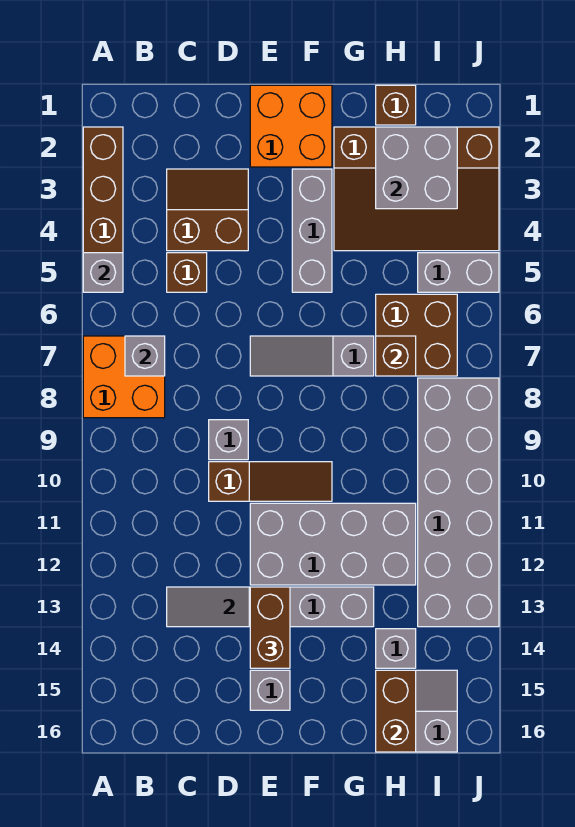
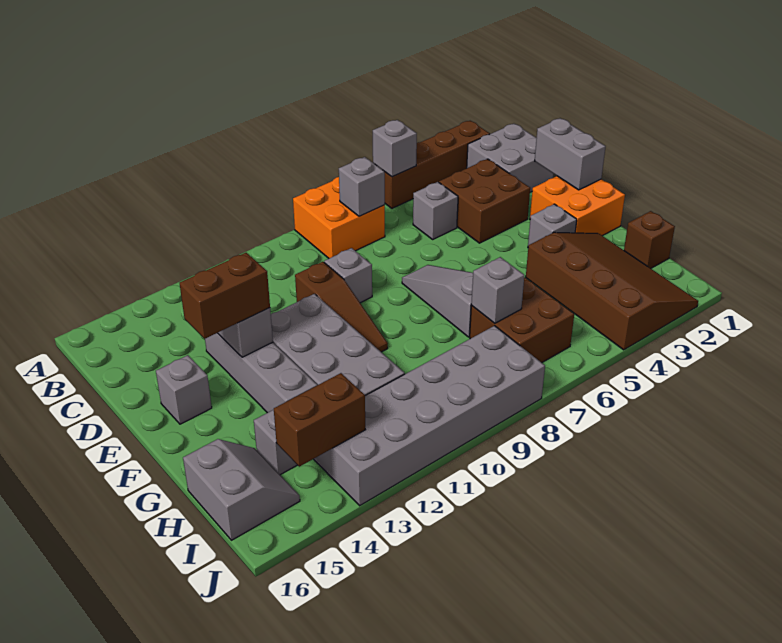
brown 2x2 slope [167,169,248,251] -> brown 2x2 brick [439,159,530,243]
brown 1x1 brick [167,253,207,292] -> grey 1x1 brick [413,182,458,239]
grey 1x3 brick [292,169,332,292] -> grey 1x1 brick [528,204,577,246]
brown 3x4 slope [334,127,499,251] -> brown 3x4 slope turned to [526,232,698,350]
grey 2x2 brick [376,127,457,209] -> grey 2x2 brick moved to [467,124,553,192]
brown 1x1 brick [376,336,416,376] -> grey 1x1 brick [471,257,524,323]
brown 1x2 brick [376,670,416,752] -> brown 1x2 brick moved to [274,373,366,467]
grey 1x2 brick [418,253,499,292] -> grey 1x2 brick moved to [535,118,606,190]

